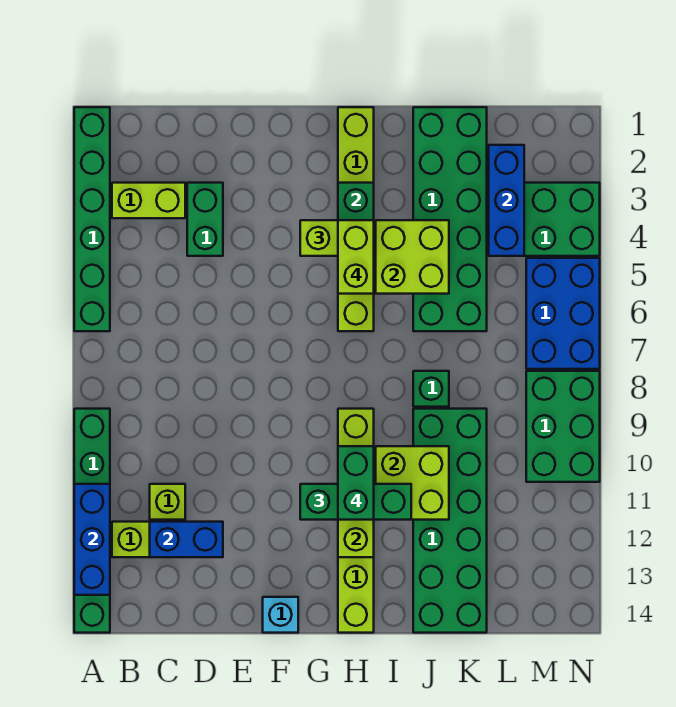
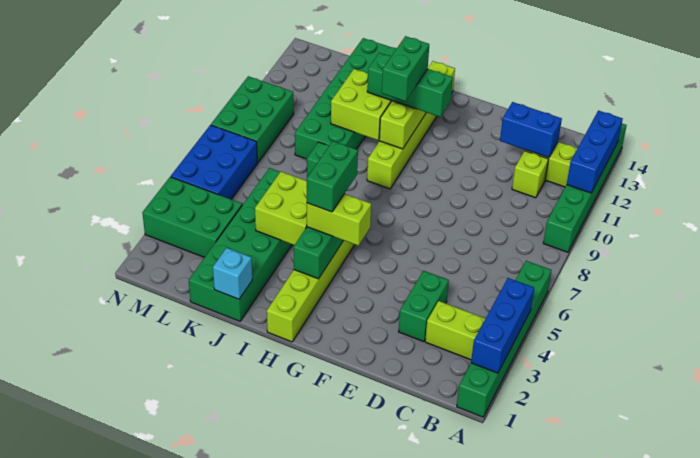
cyan 1x1 brick [263,597,298,633] -> cyan 1x1 brick moved to [213,248,252,299]
lime 1x2 brick [338,220,374,294] -> green 1x2 brick [307,141,358,212]
blue 1x3 brick [489,145,524,256] -> blue 1x3 brick moved to [471,278,534,373]

